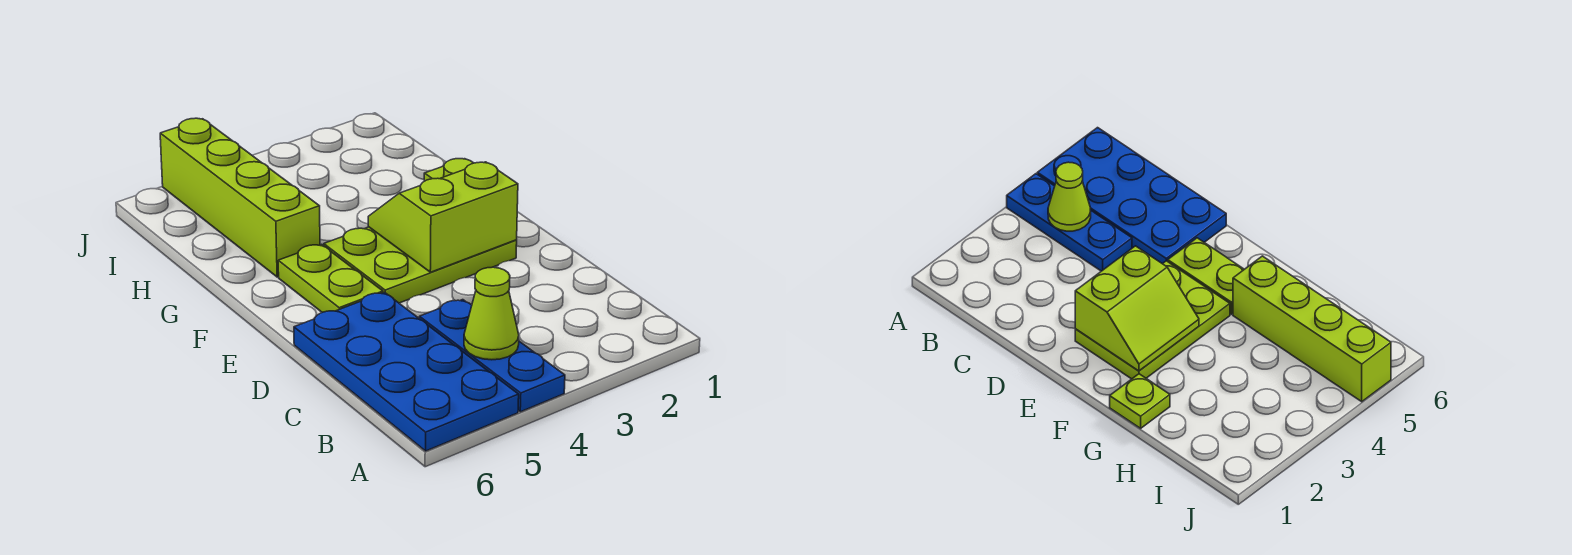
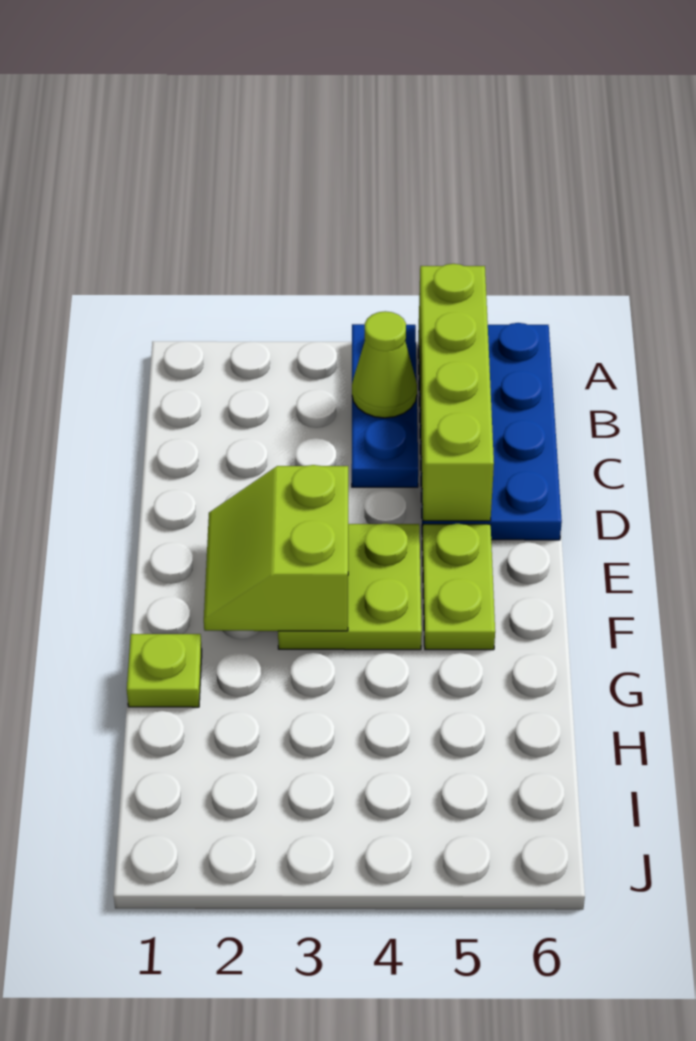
lime 2x3 plate [324,227,517,303] -> lime 2x2 plate [278,523,422,650]
lime 2x2 slope [368,162,518,272] -> lime 2x2 slope turned to [204,465,348,631]
lime 1x4 brick [160,118,320,277] -> lime 1x4 brick moved to [419,264,494,521]

